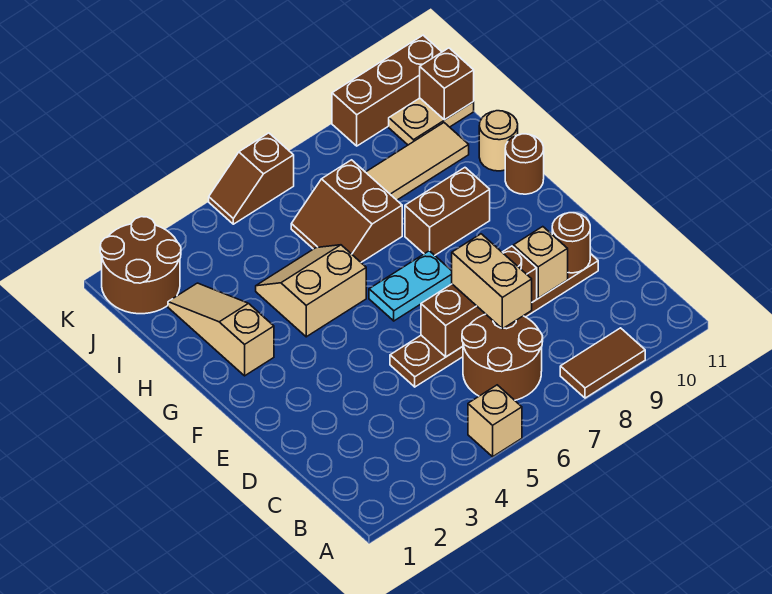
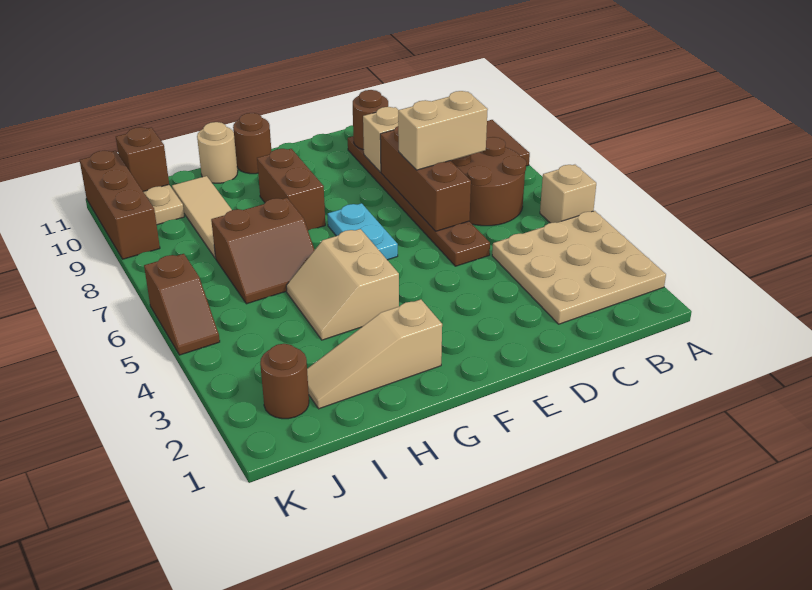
none -> tan 3x3 plate [492,211,666,324]
brown 2x2 round brick [100,217,181,314] -> brown 1x1 round brick [260,344,309,419]

